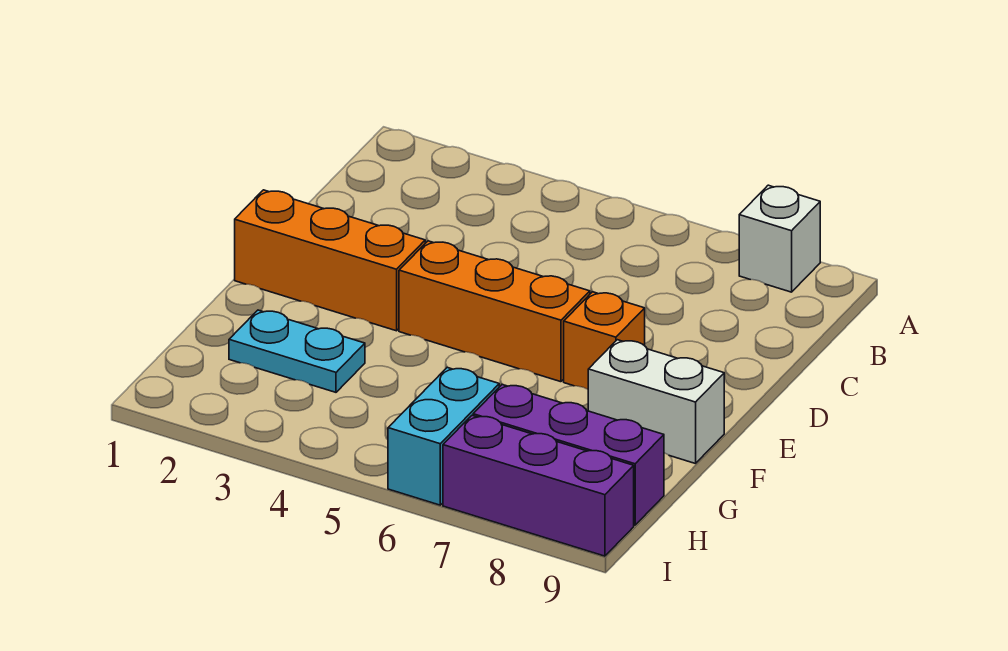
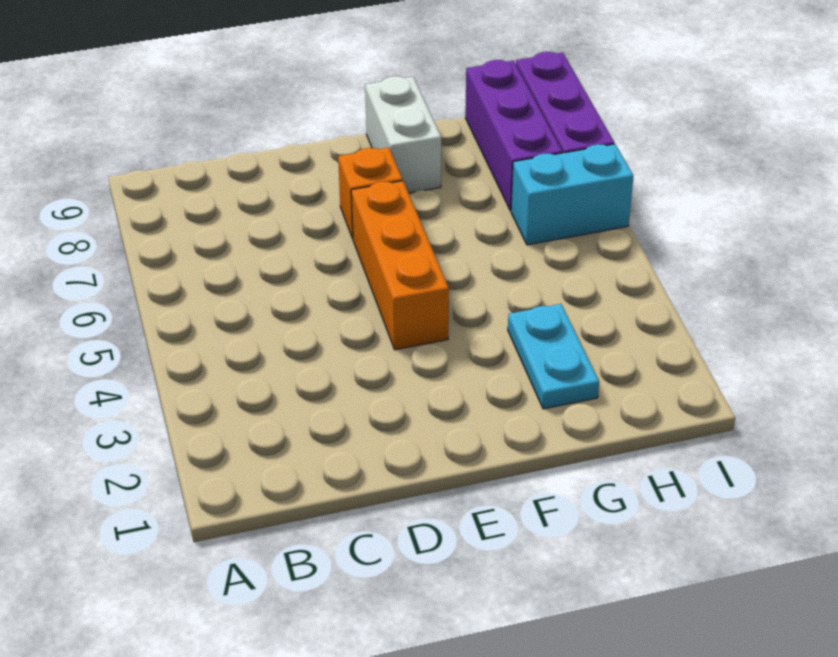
white 1x1 brick [739,185,820,292] -> none
orange 1x3 brick [235,190,425,331] -> none

